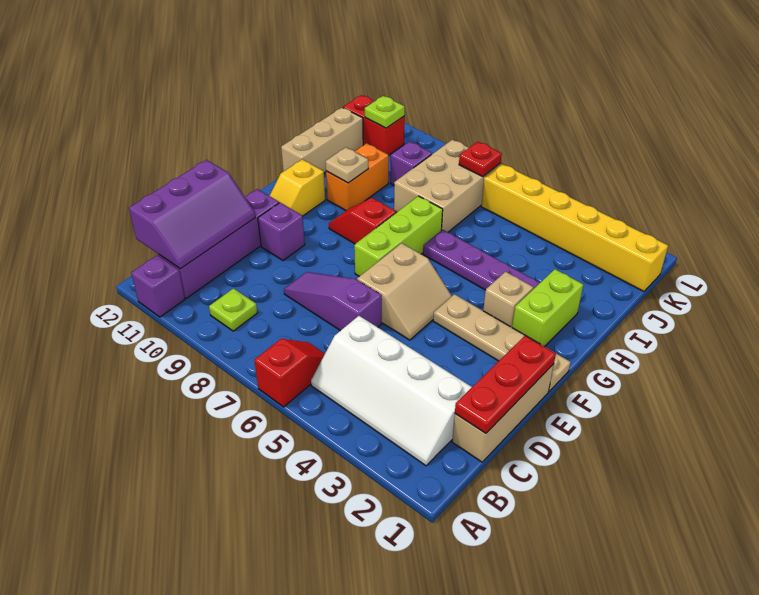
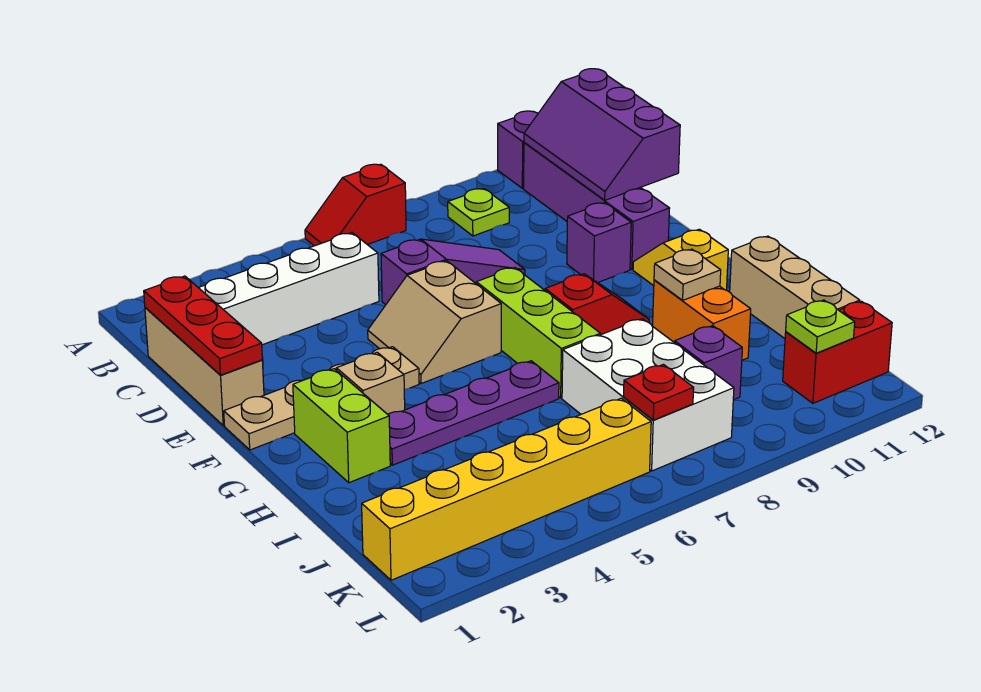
red 1x2 slope [254,339,325,407] -> red 1x2 slope turned to [305,164,406,246]
tan 2x3 brick [394,140,501,232] -> white 2x3 brick [562,319,734,471]

